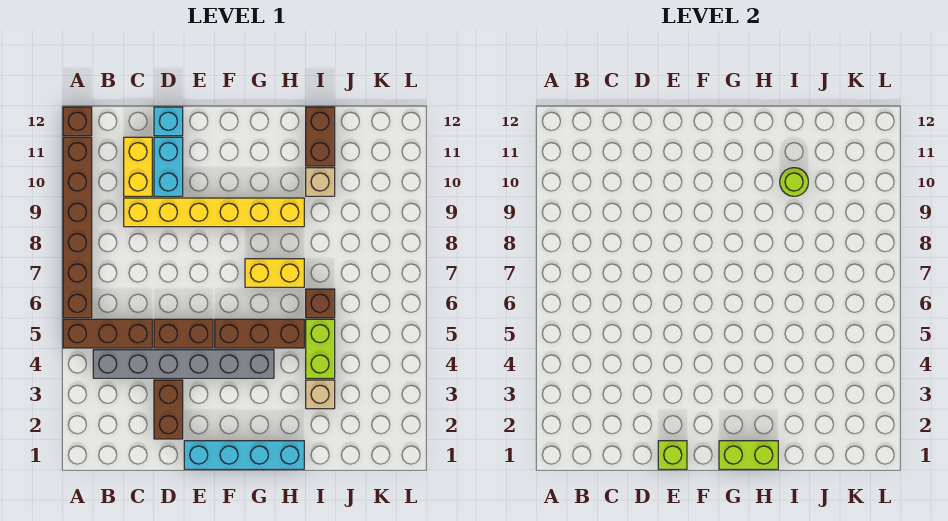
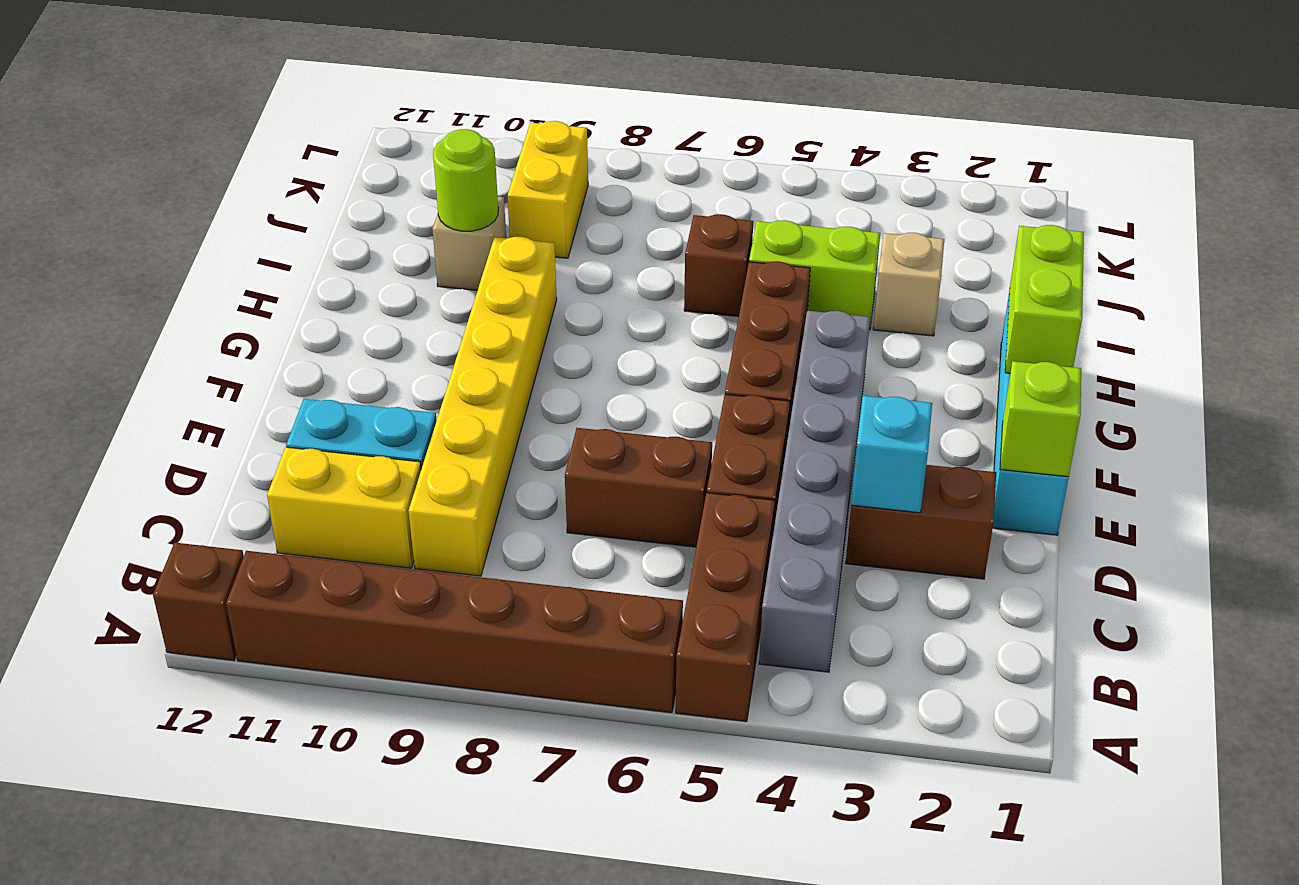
cyan 1x1 brick [154,107,183,136] -> cyan 1x1 brick moved to [851,396,932,513]
yellow 1x2 brick [245,259,304,287] -> yellow 1x2 brick moved to [507,121,588,258]
brown 1x2 brick [306,107,335,166] -> brown 1x2 brick moved to [565,428,712,547]

